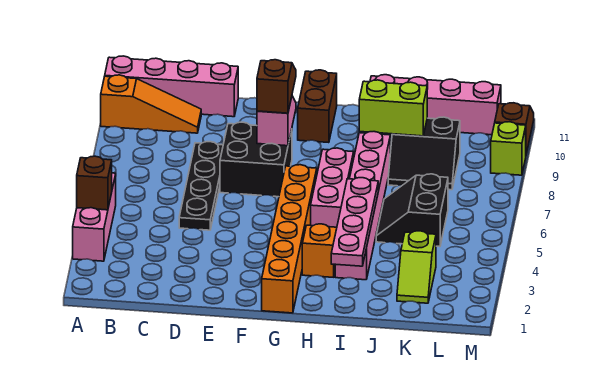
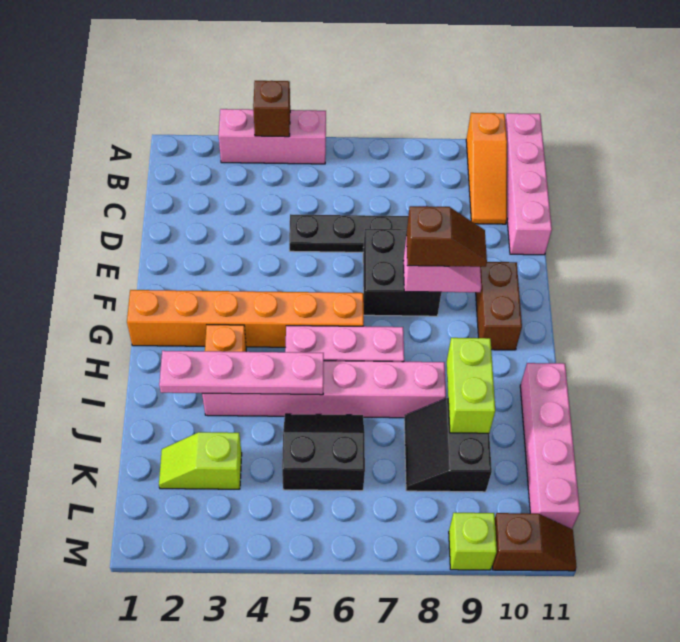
brown 1x2 brick [298,70,337,143] -> brown 1x2 brick turned to [476,262,522,350]

